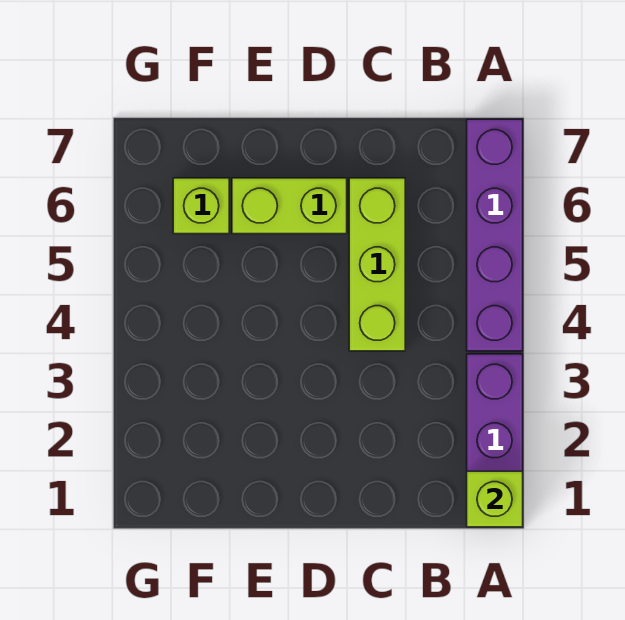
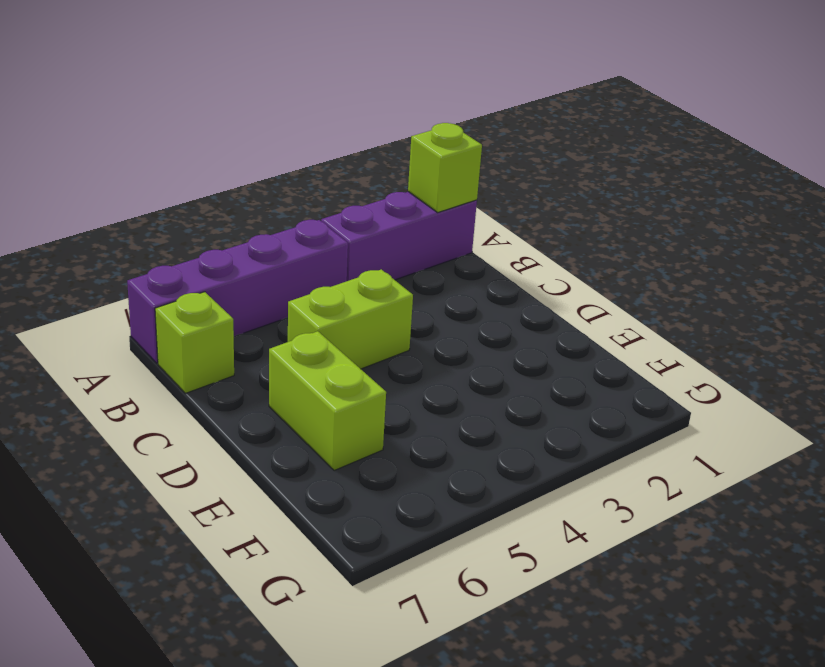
lime 1x3 brick [349,178,405,351] -> lime 1x2 brick [288,269,413,369]
lime 1x1 brick [173,178,229,234] -> lime 1x1 brick moved to [155,292,234,393]

